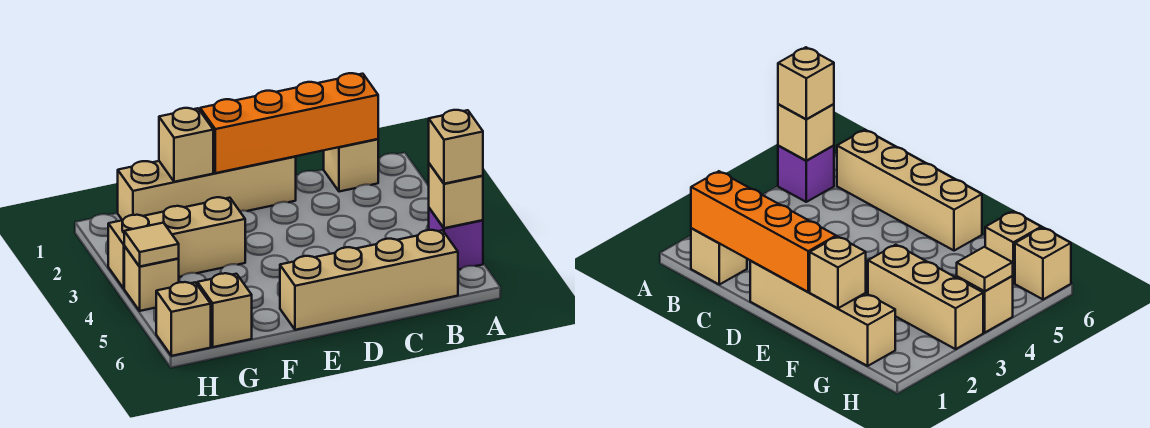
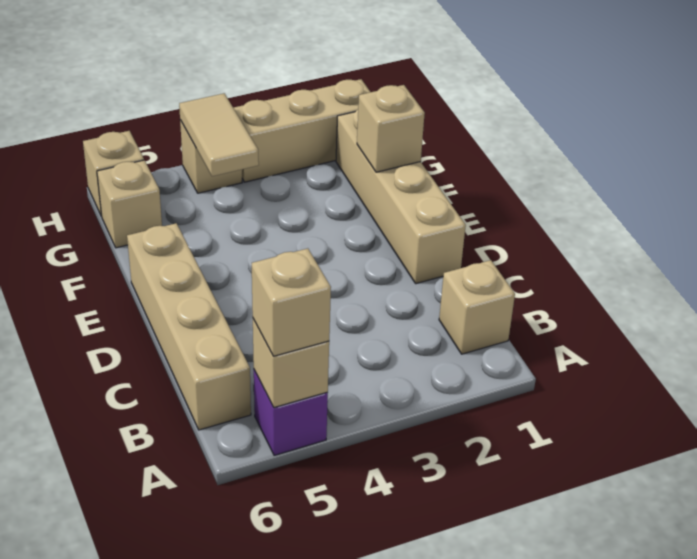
orange 1x4 brick [200,73,378,173] -> none
tan 1x3 brick [108,197,245,288] -> tan 1x3 brick turned to [234,79,370,182]
tan 1x1 tile [124,223,179,266] -> tan 1x2 tile [179,93,259,176]

